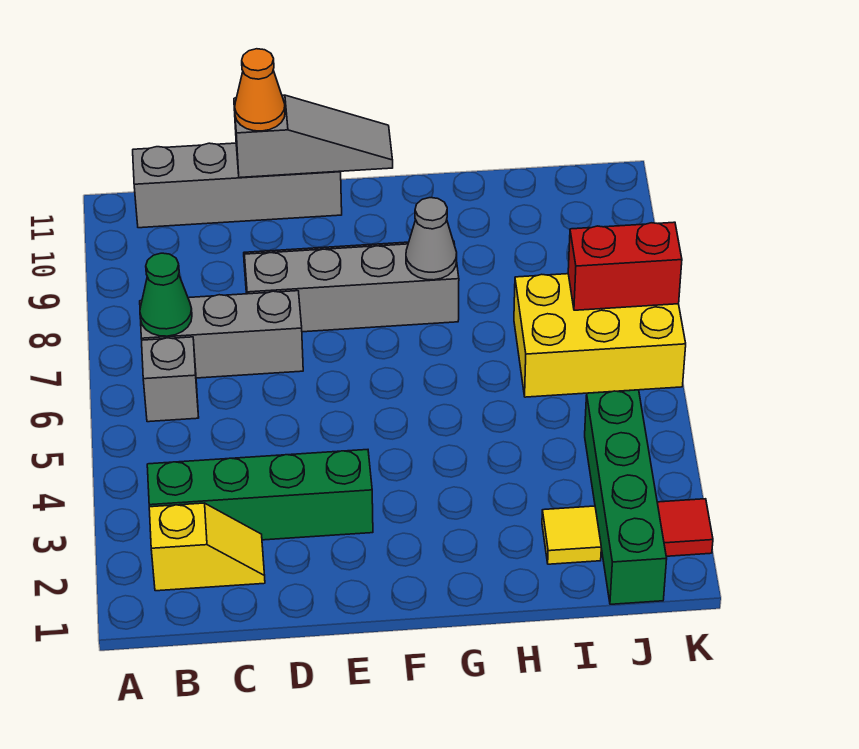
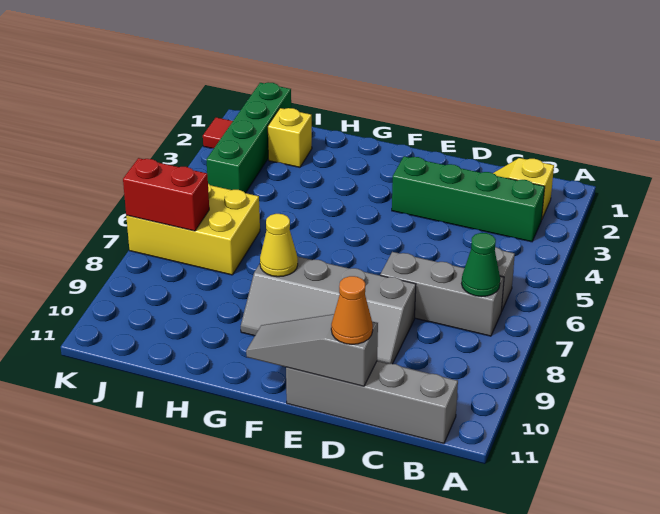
grey 1x1 cone [406,198,457,280] -> yellow 1x1 cone [260,214,298,277]
yellow 1x1 tile [542,506,601,564] -> yellow 1x1 brick [268,108,312,167]

